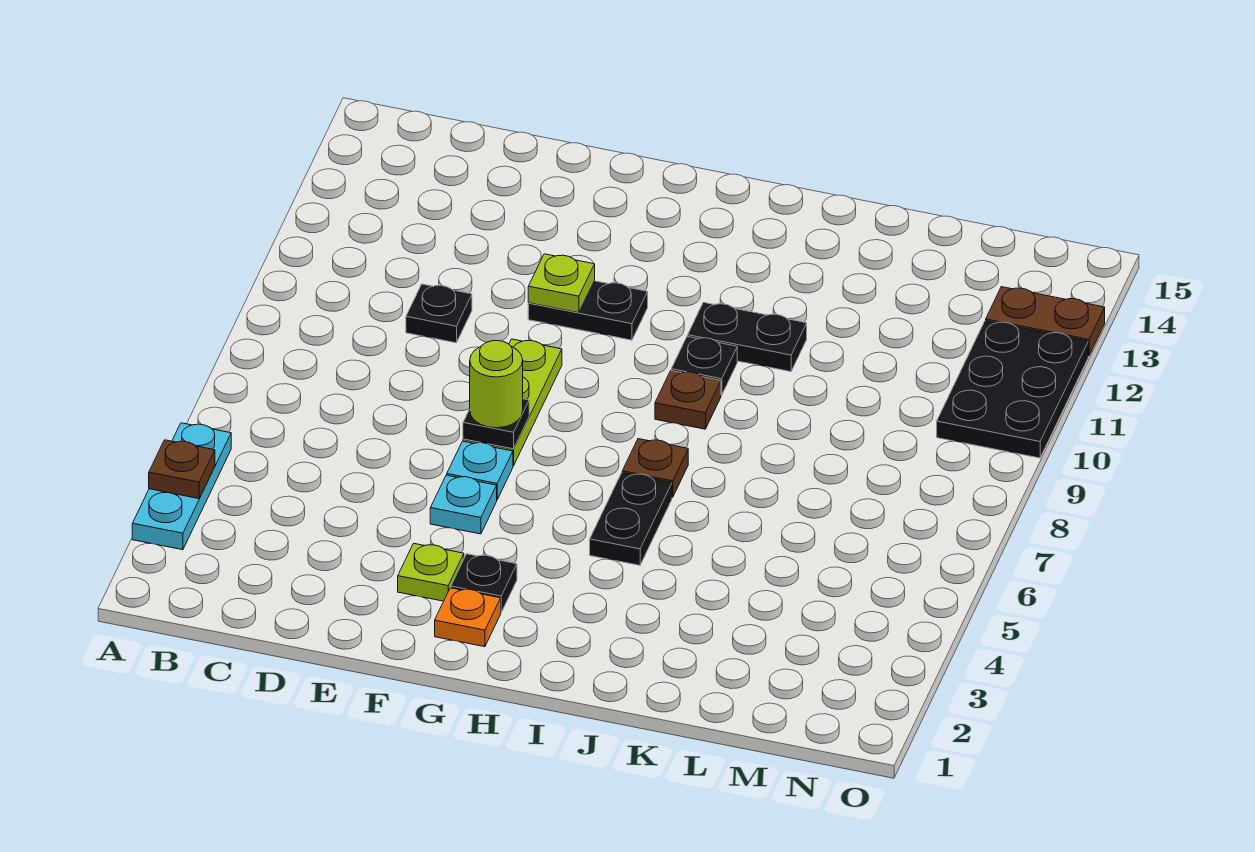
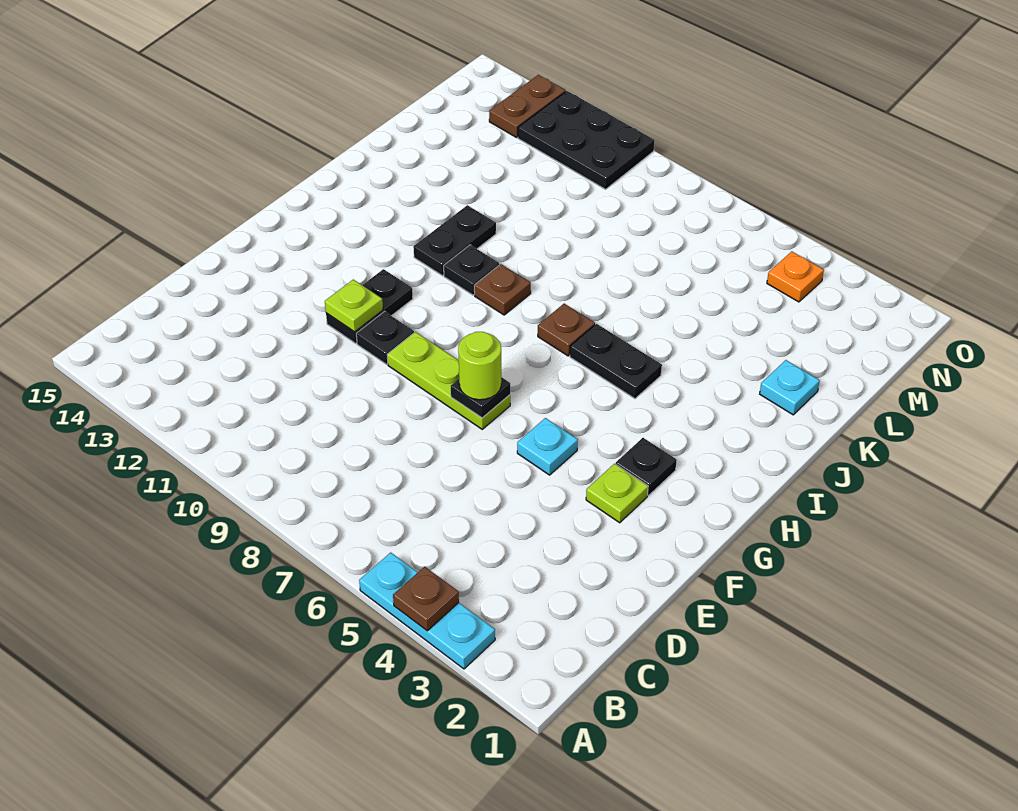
black 1x1 plate [406,284,472,343] -> black 1x1 plate moved to [356,311,414,364]
cyan 1x1 plate [447,441,513,499] -> cyan 1x1 plate moved to [760,360,820,415]
orange 1x1 plate [435,588,501,647] -> orange 1x1 plate moved to [767,251,824,302]

